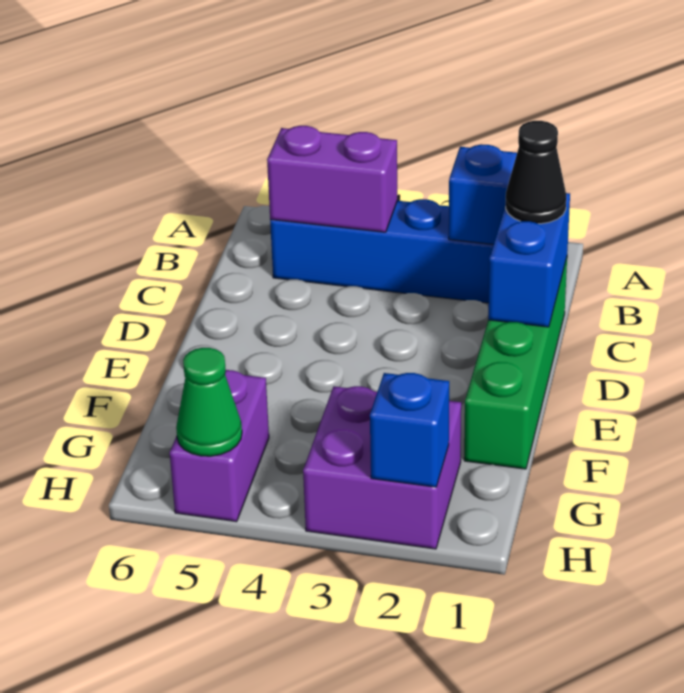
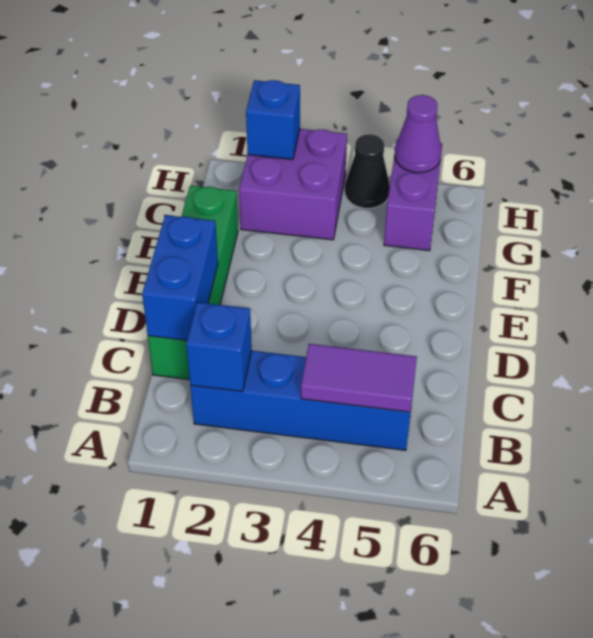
purple 1x2 brick [267,126,397,232] -> purple 1x2 tile [301,344,417,412]
black 1x1 cone [506,121,566,224] -> black 1x1 cone moved to [345,134,390,208]
green 1x1 cone [176,348,242,456] -> purple 1x1 cone [395,95,441,173]

